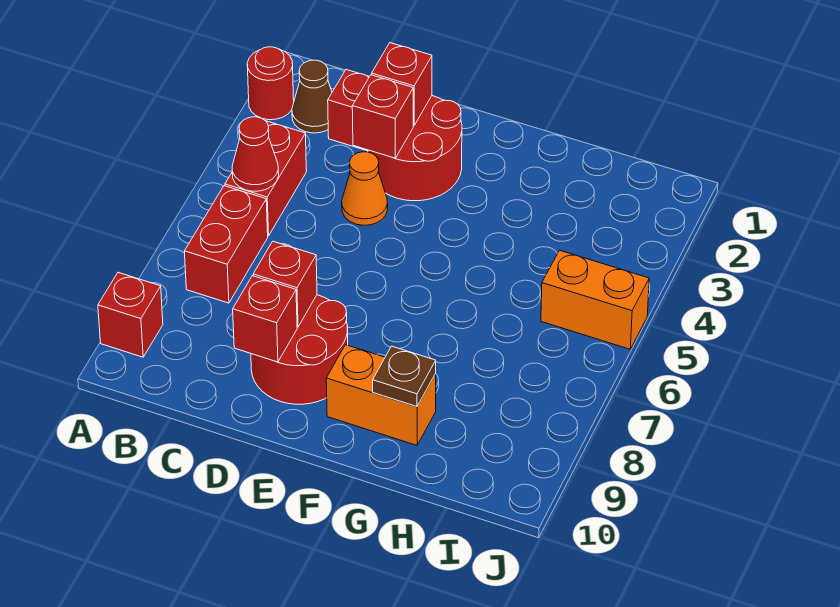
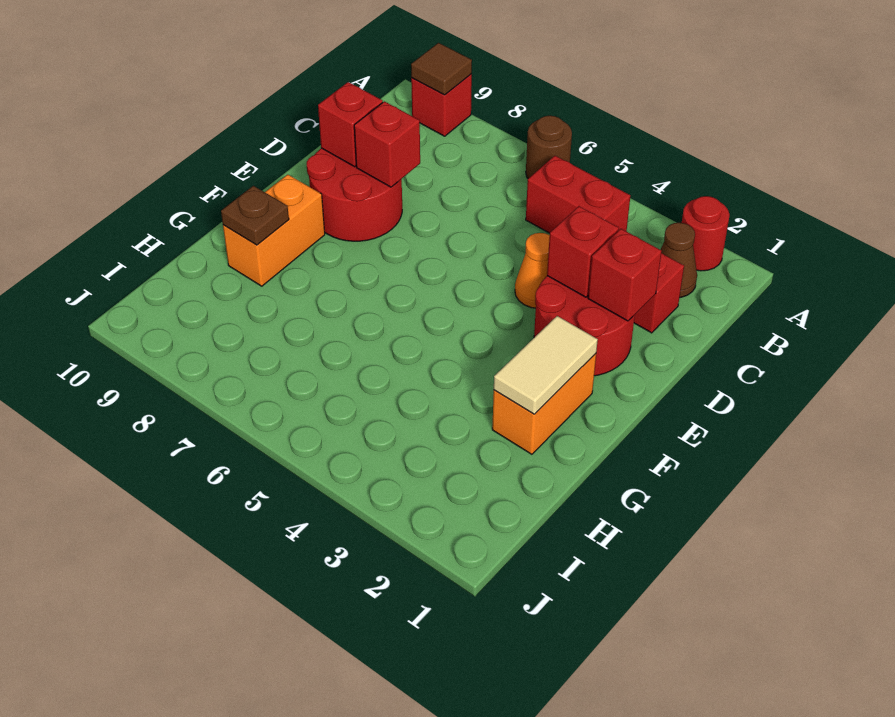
none -> brown 1x1 round brick [526,116,572,178]
none -> brown 1x1 tile [411,43,472,95]
red 1x1 cone [232,117,279,191] -> none
red 1x2 brick [184,186,268,303] -> none
none -> tan 1x2 tile [494,316,598,414]
orange 1x2 brick [541,250,649,349] -> orange 1x2 brick moved to [492,354,596,454]

